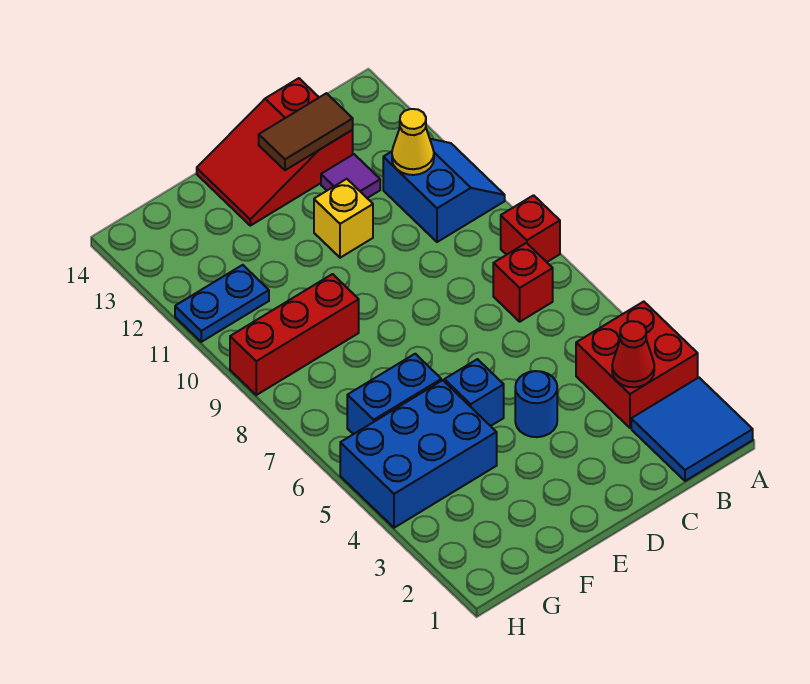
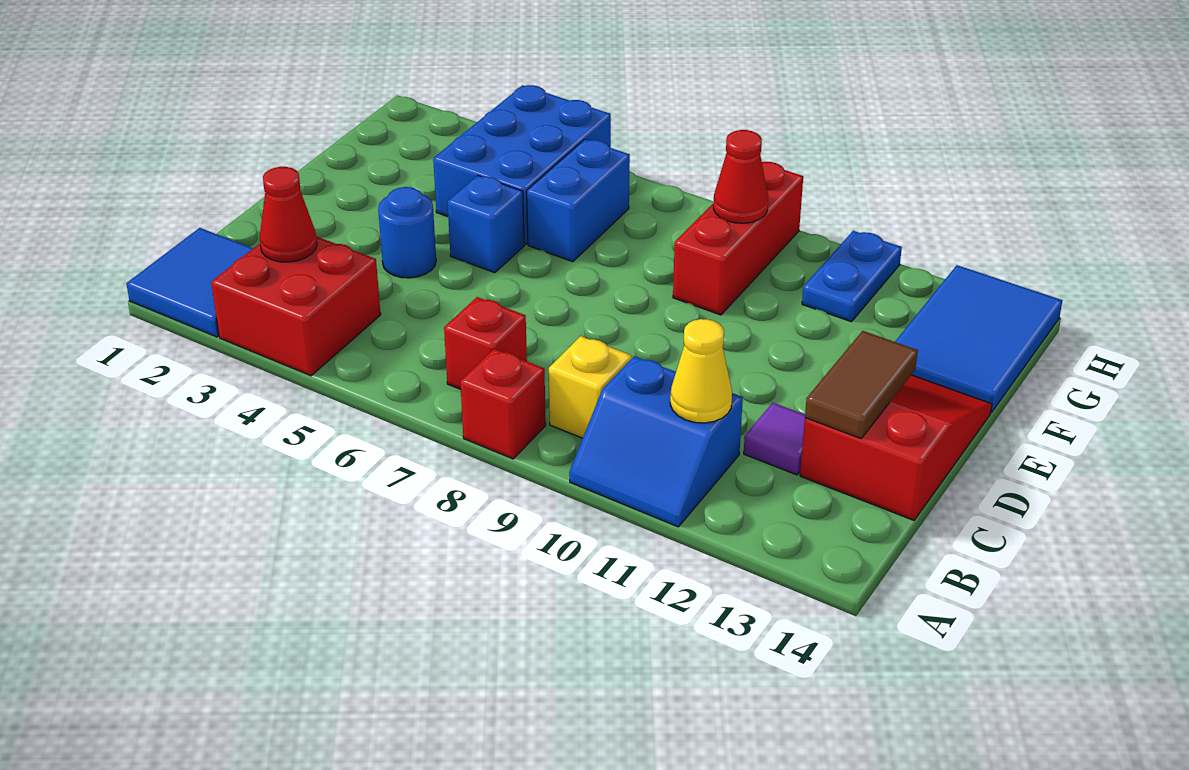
yellow 1x1 brick [314,179,373,258] -> yellow 1x1 brick moved to [549,336,632,438]
none -> blue 2x3 tile [895,265,1062,413]
none -> red 1x1 cone [713,130,768,223]

